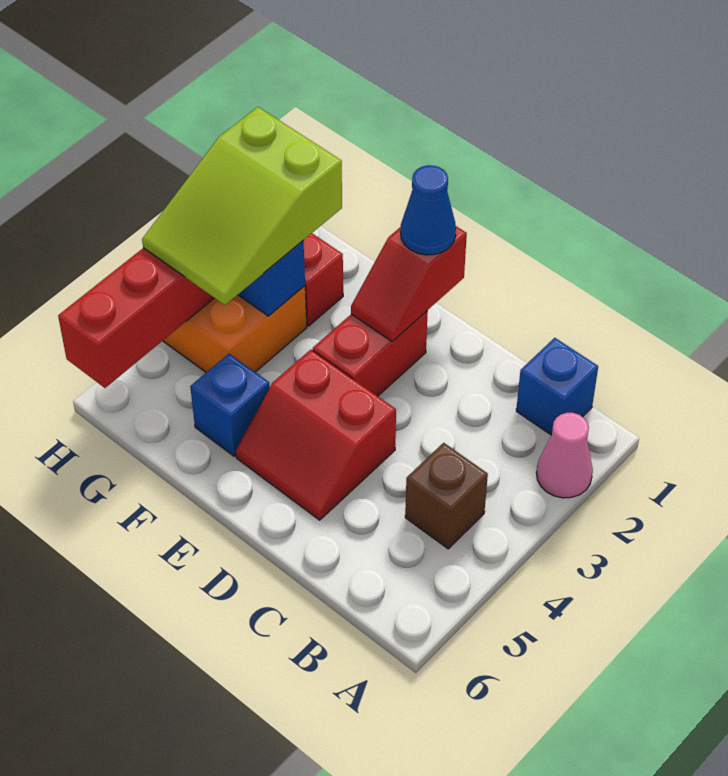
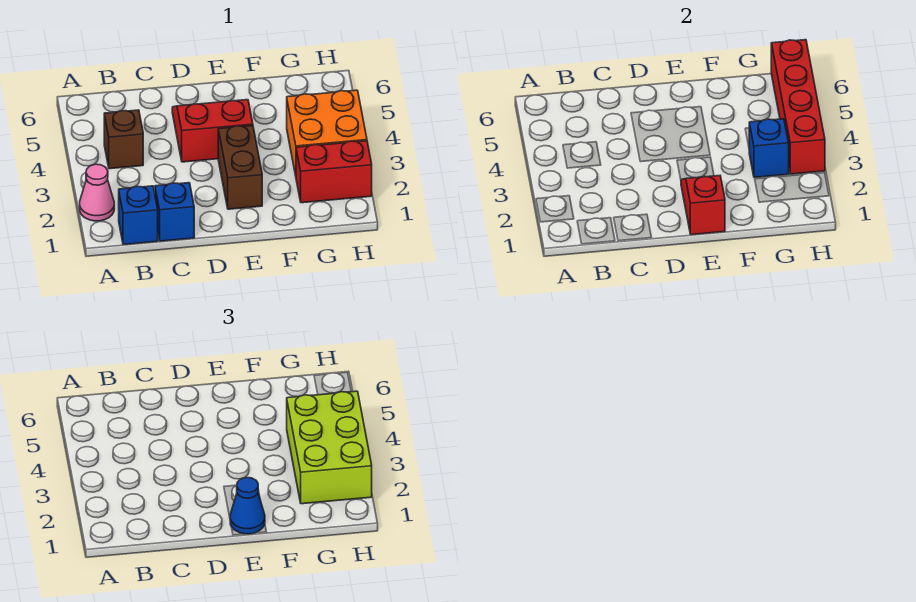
red 1x2 brick [313,311,428,396] -> brown 1x2 brick [218,125,262,209]
blue 1x1 brick [190,354,270,456] -> blue 1x1 brick moved to [155,183,194,241]
lime 2x3 slope [142,107,342,305] -> lime 2x3 brick [287,391,372,504]

